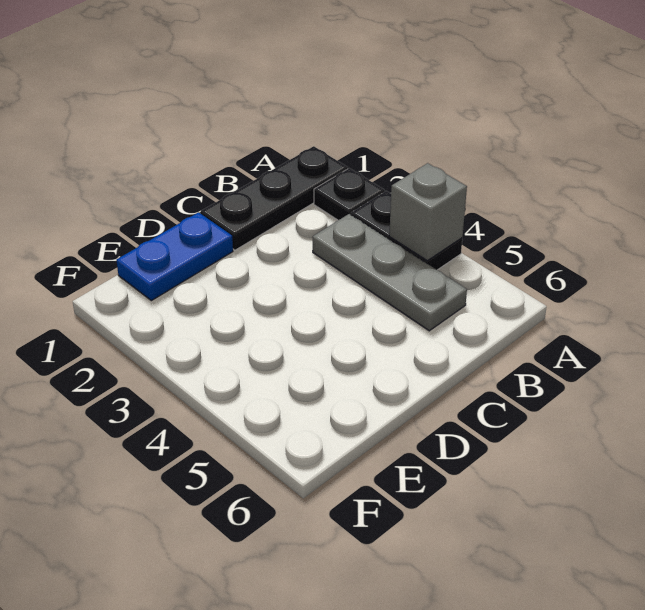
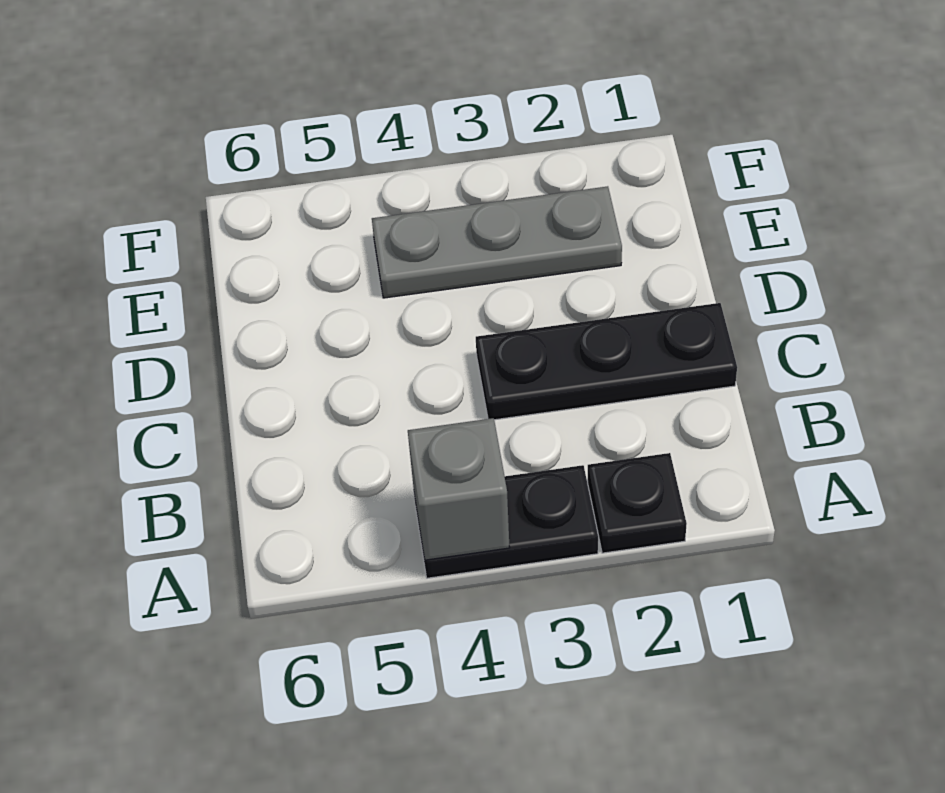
black 1x3 plate [201,146,348,250] -> black 1x3 plate turned to [476,303,737,420]
grey 1x3 plate [313,214,467,331] -> grey 1x3 plate moved to [372,186,622,298]
blue 1x2 plate [116,212,233,301] -> none

